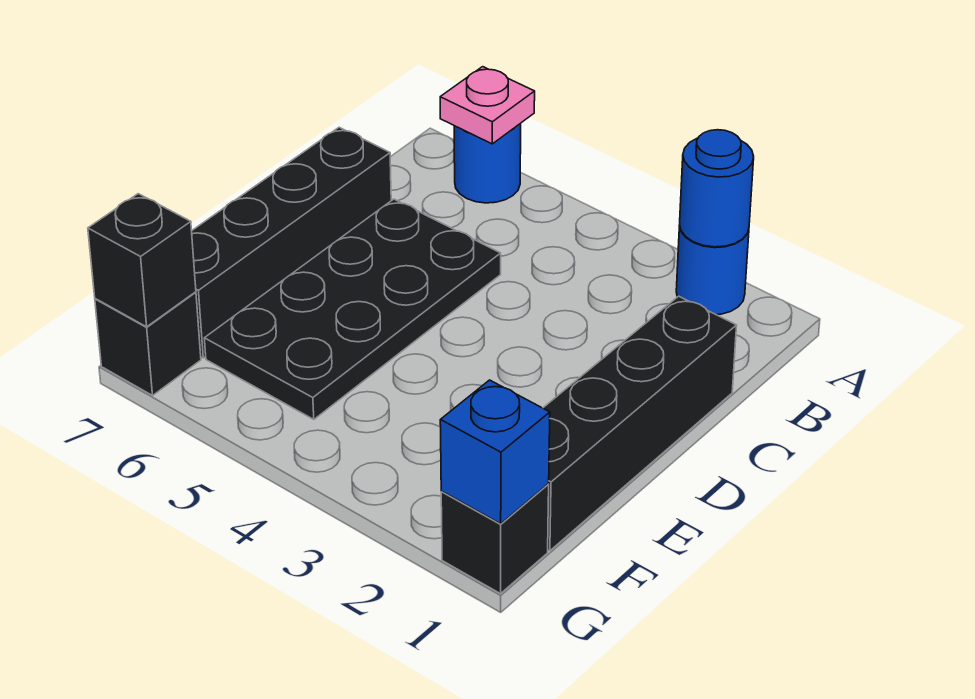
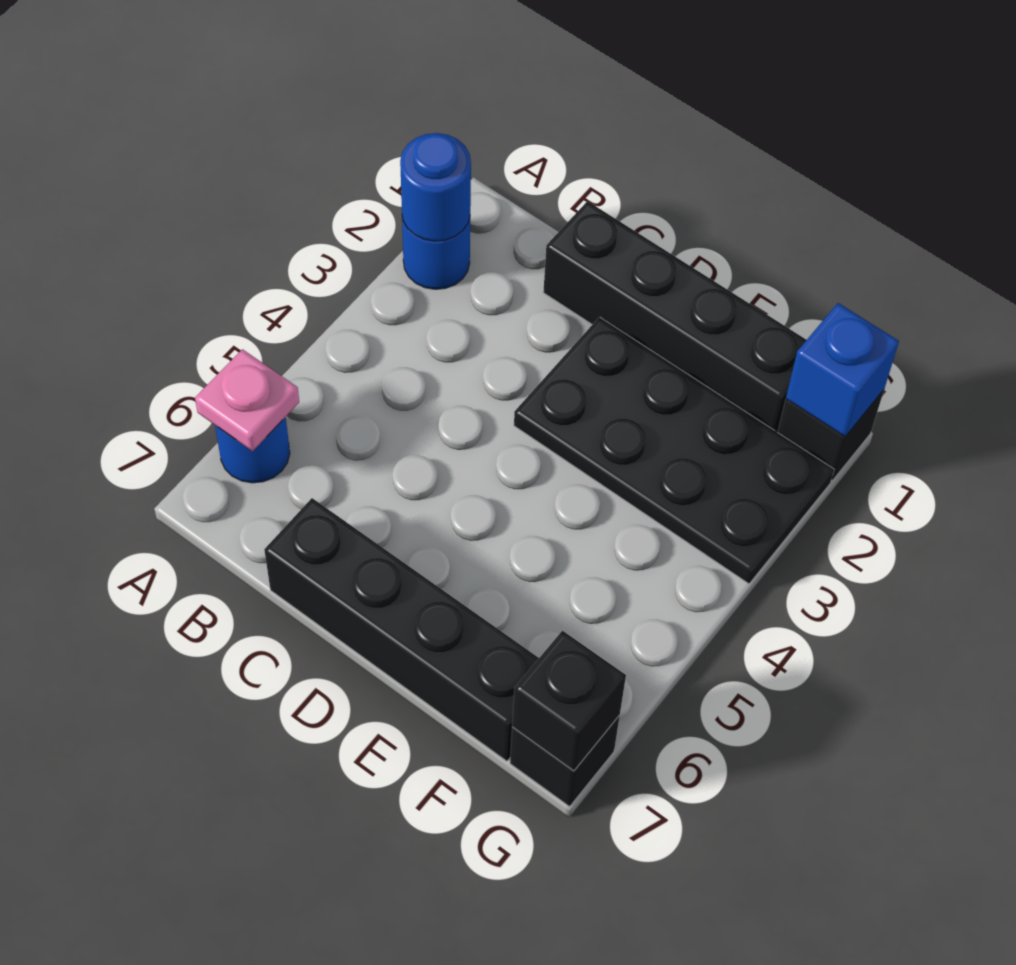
black 2x4 plate [204,199,501,419] -> black 2x4 plate moved to [514,317,834,584]

